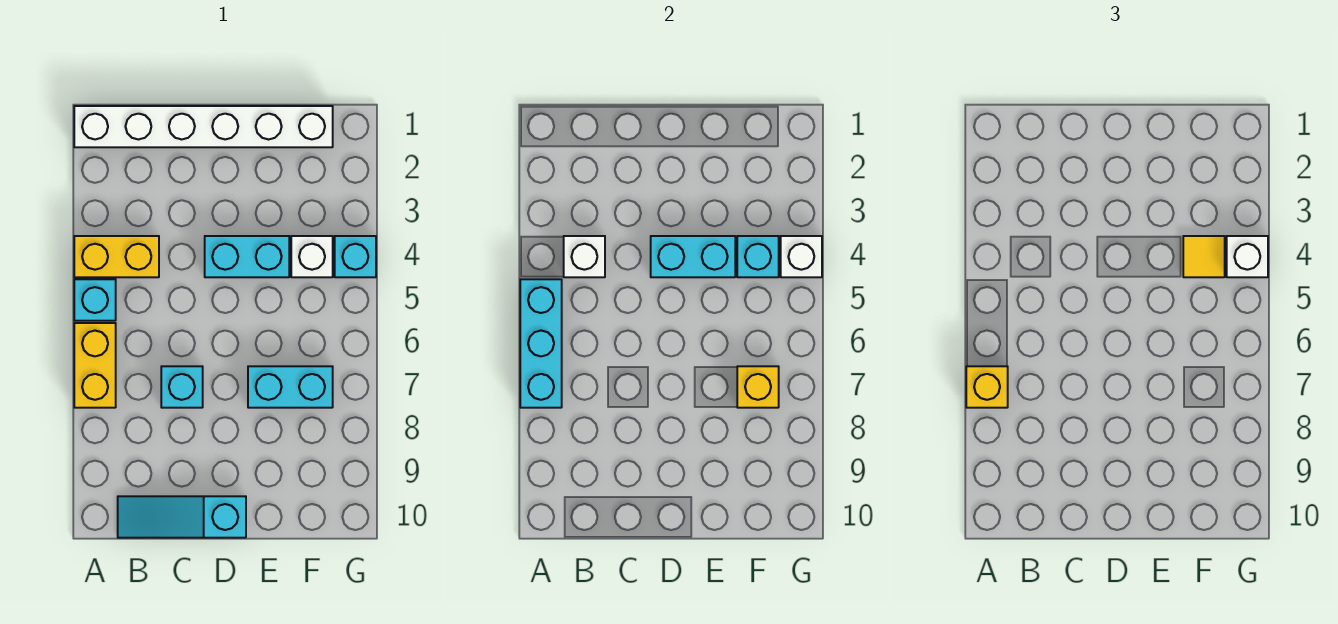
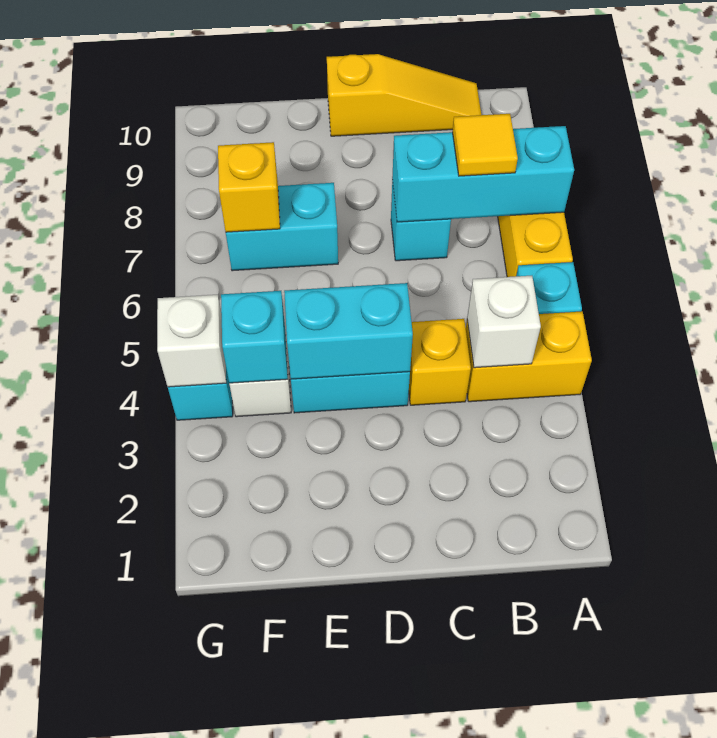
white 1x6 brick [74,106,333,147] -> none
cyan 1x3 brick [520,279,562,408] -> cyan 1x3 brick turned to [392,126,574,222]
yellow 1x1 brick [966,366,1008,408] -> yellow 1x1 brick moved to [409,319,471,405]
cyan 1x3 slope [118,496,246,538] -> yellow 1x3 slope [327,54,481,136]
yellow 1x1 tile [1183,236,1225,277] -> yellow 1x1 tile moved to [452,114,518,176]
white 1x1 brick [1227,236,1268,277] -> none

